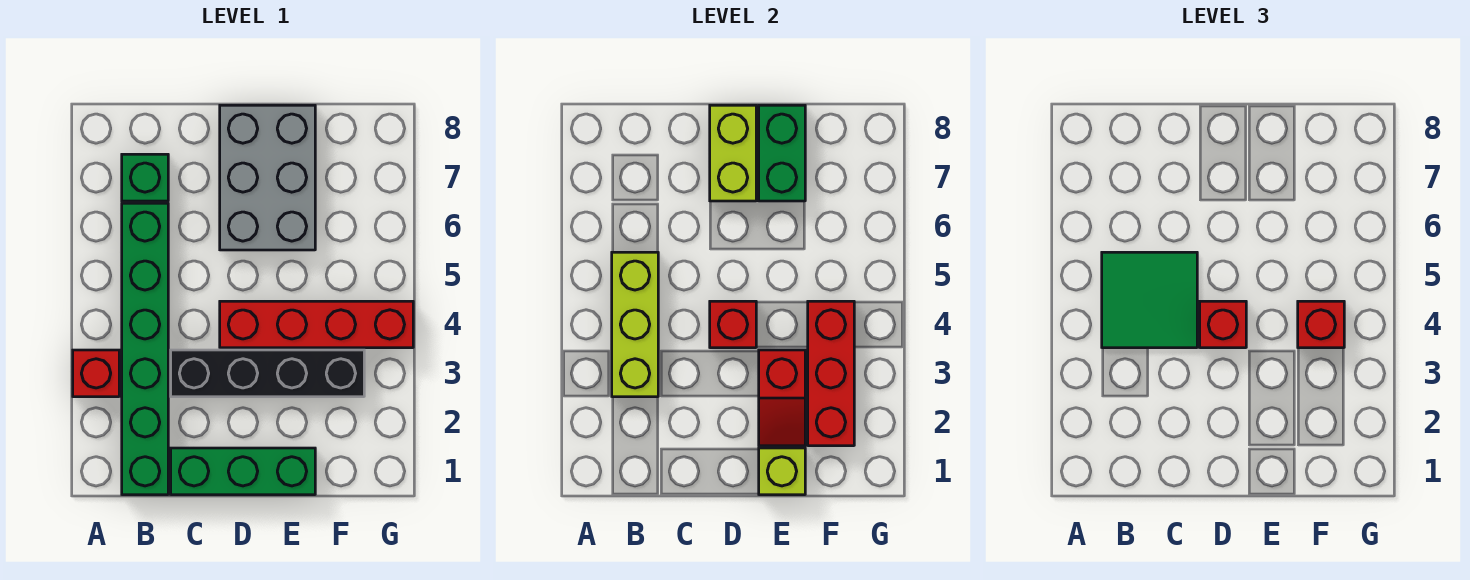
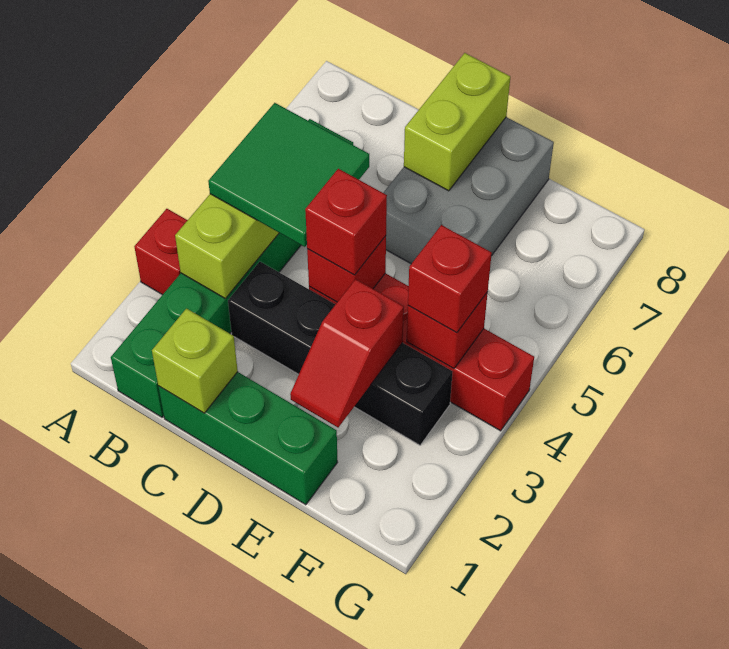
green 1x1 brick [122,154,168,201] -> none
lime 1x1 brick [759,448,805,495] -> lime 1x1 brick moved to [152,309,238,413]
green 1x2 brick [759,105,805,201] -> none
red 1x3 brick [808,301,854,446] -> red 1x1 brick [407,292,488,368]

